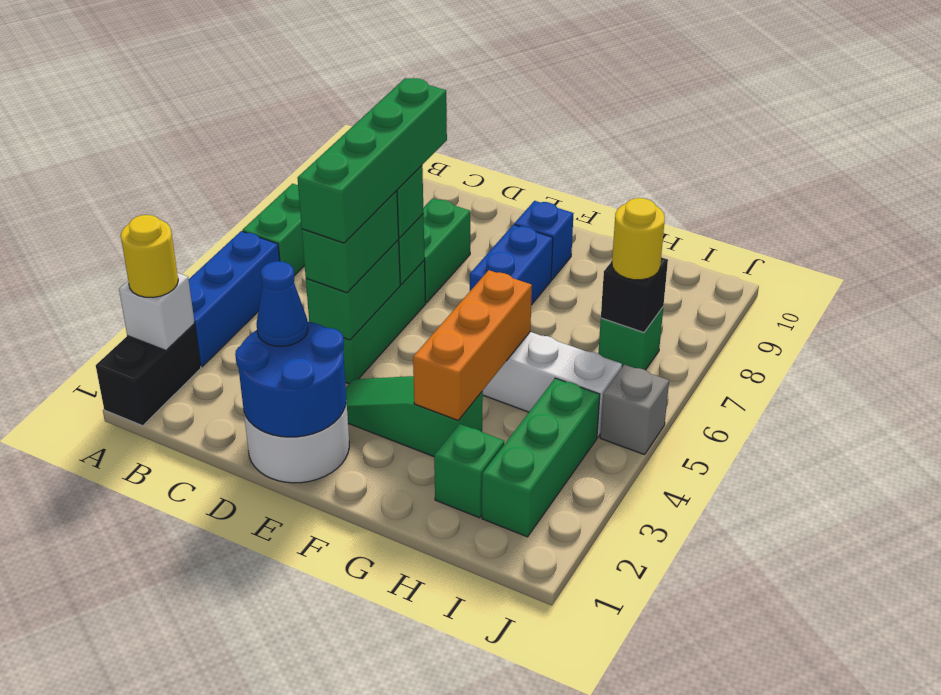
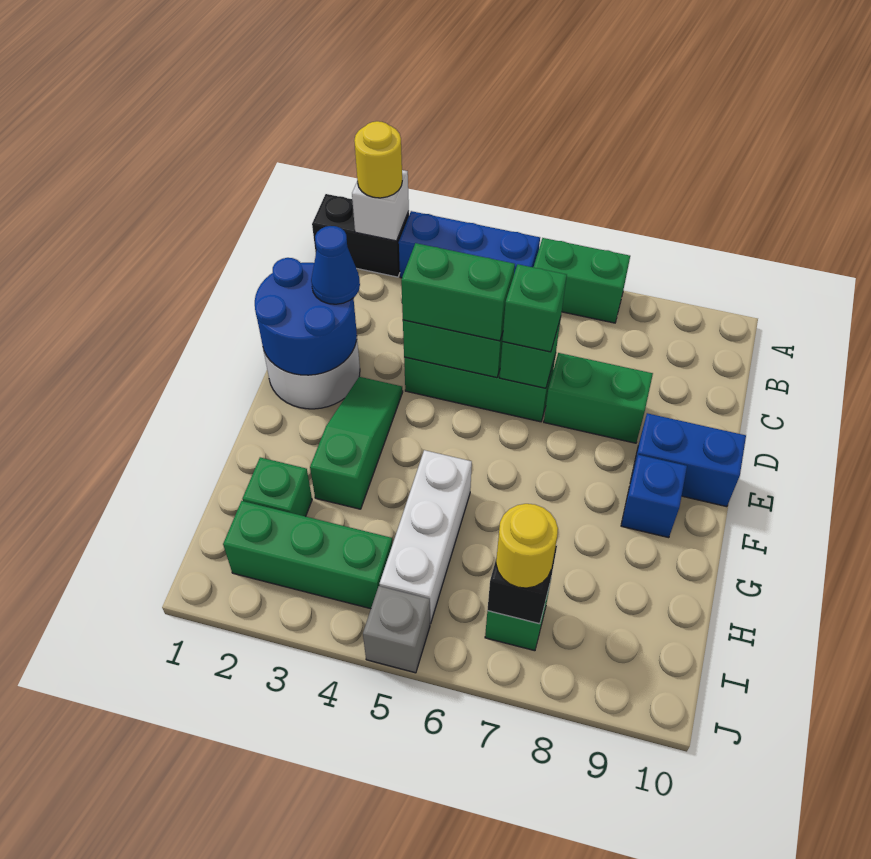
green 1x4 brick [297,78,447,243] -> none
blue 1x2 brick [470,225,553,305] -> blue 1x2 brick moved to [631,413,746,507]
orange 1x3 brick [413,270,532,420] -> none

